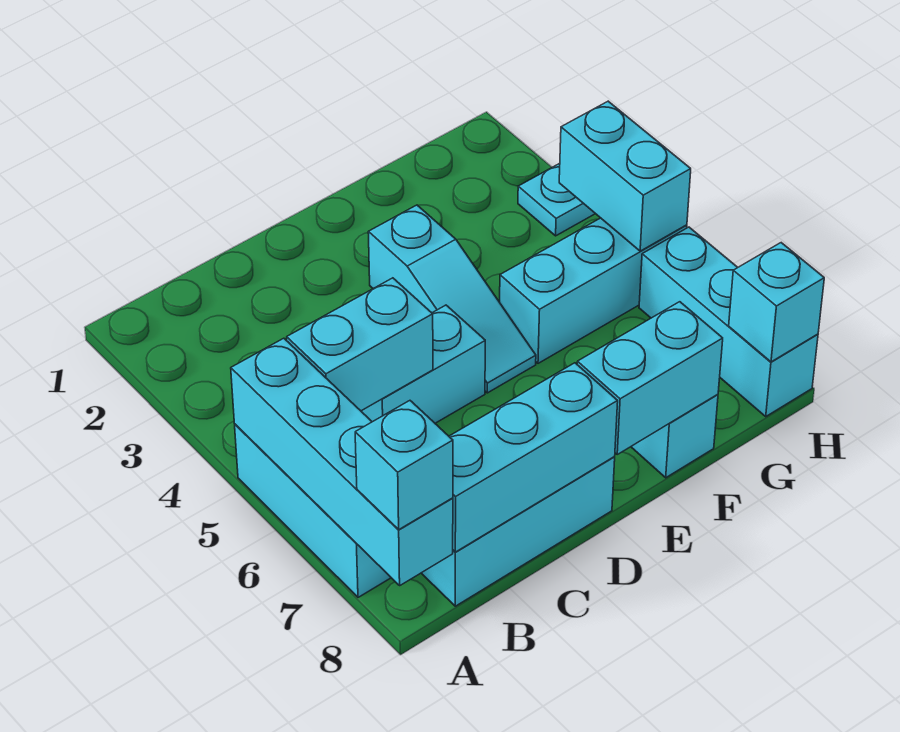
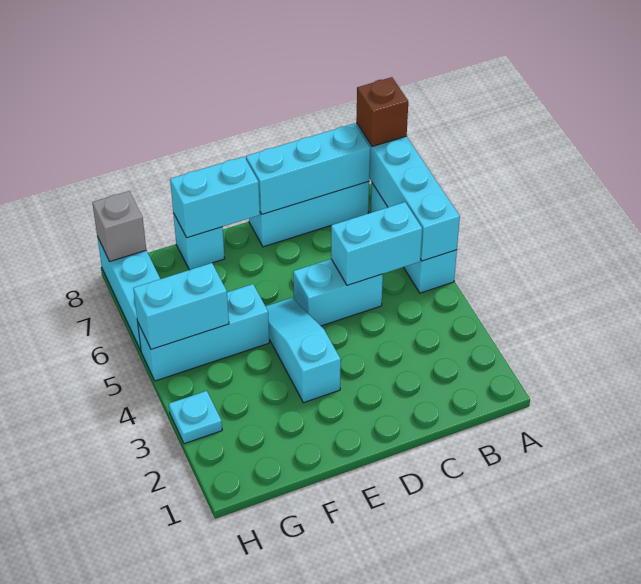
cyan 1x1 brick [355,401,453,530] -> brown 1x1 brick [356,77,408,147]
cyan 1x2 brick [559,101,691,251] -> cyan 1x2 brick turned to [133,263,229,349]
cyan 1x1 brick [729,243,824,362] -> grey 1x1 brick [92,191,146,261]

